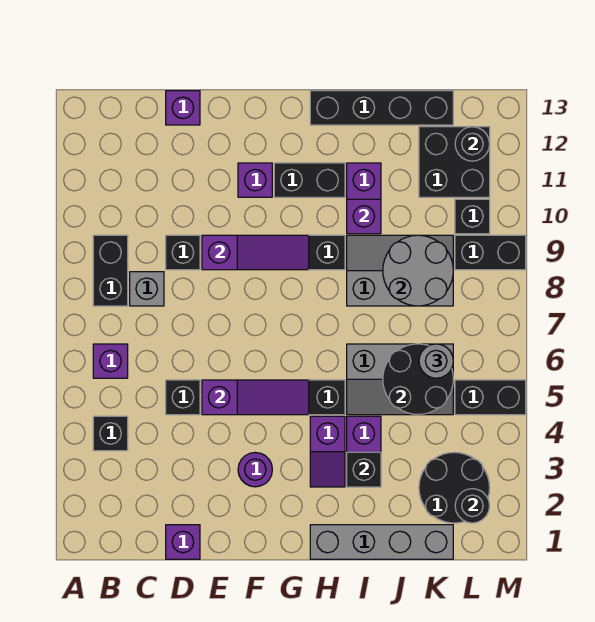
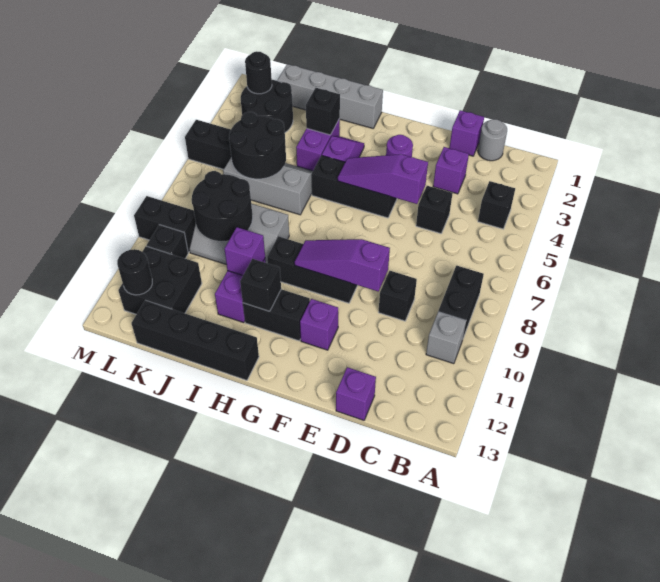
purple 1x1 brick [93,344,128,378] -> purple 1x1 brick moved to [433,147,469,194]
grey 1x1 brick [130,272,164,306] -> grey 1x1 brick moved to [426,312,466,364]
none -> black 1x1 brick [240,259,281,311]
grey 2x2 round brick [383,235,453,306] -> black 2x2 round brick [191,171,253,241]
grey 1x1 round brick [419,344,453,378] -> grey 1x1 round brick moved to [478,119,507,161]

